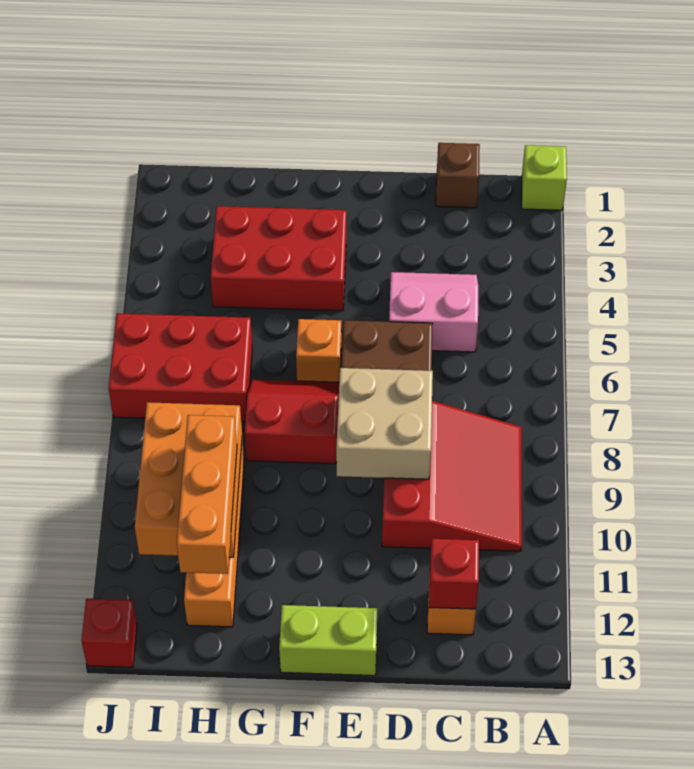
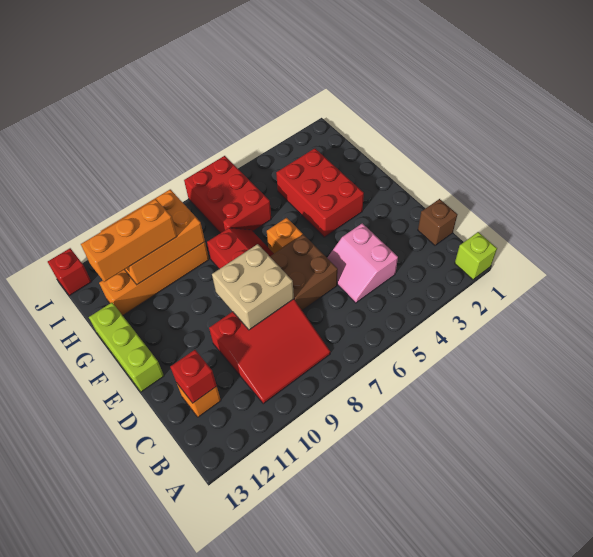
pink 2x2 slope [389,272,478,352] -> pink 2x2 slope turned to [327,223,398,303]
lime 1x2 brick [279,605,377,676] -> lime 1x3 brick [89,303,164,392]

